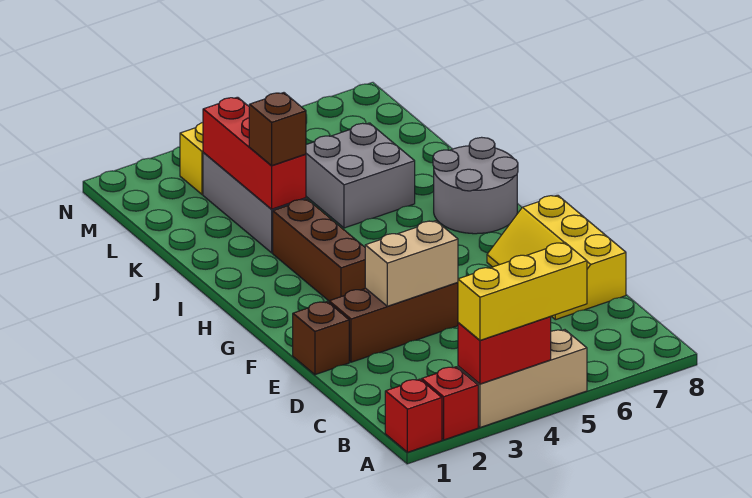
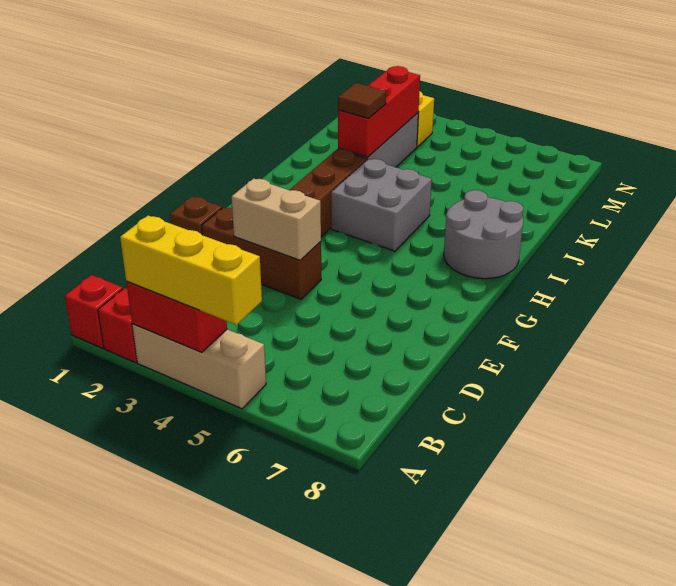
yellow 2x3 slope [487,195,626,320] -> none
brown 1x1 brick [249,93,306,166] -> brown 1x1 tile [338,83,386,119]
grey 2x2 brick [306,123,415,228] -> grey 2x2 brick moved to [331,159,432,251]

